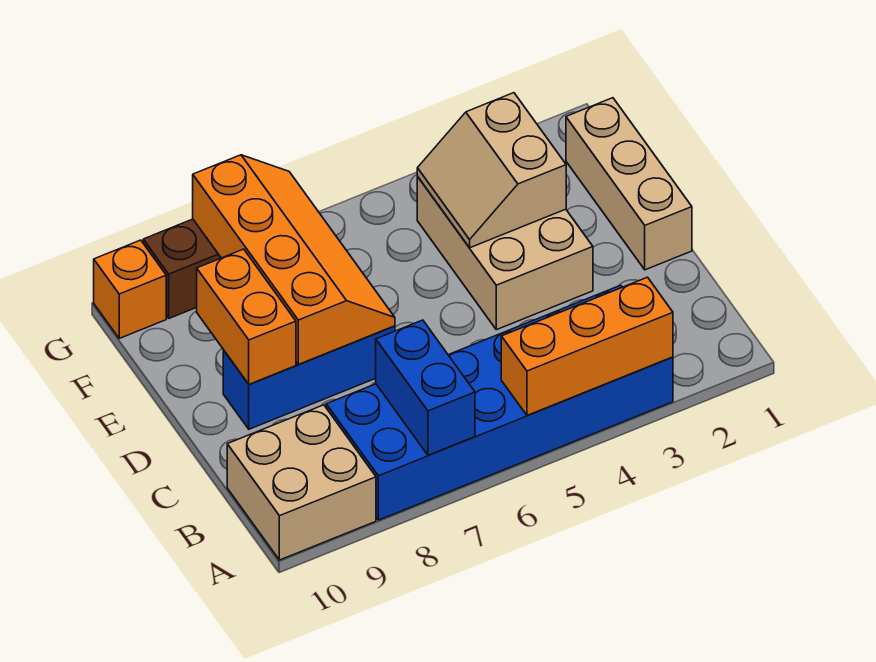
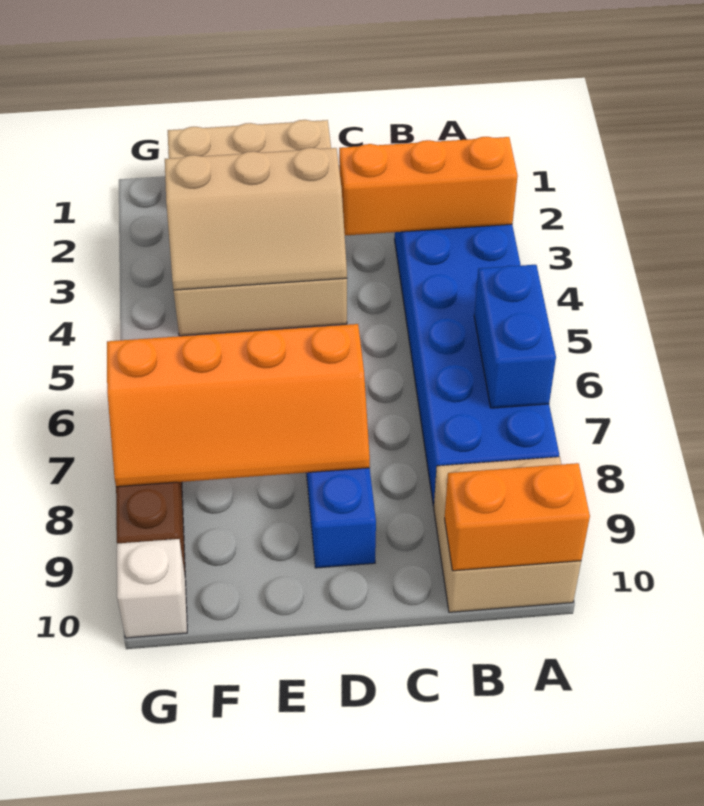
orange 1x3 brick [501,277,673,415] -> orange 1x3 brick turned to [339,137,518,236]
blue 1x2 brick [376,320,475,455] -> blue 1x2 brick turned to [474,265,556,408]
orange 2x4 slope [193,155,395,364] -> orange 2x4 slope turned to [107,324,370,487]
orange 1x2 brick [197,249,296,384] -> orange 1x2 brick moved to [445,463,590,571]
tan 2x2 slope [417,93,566,248] -> tan 2x3 slope [165,148,347,290]
orange 1x1 brick [94,240,166,338] -> white 1x1 brick [117,539,187,638]

